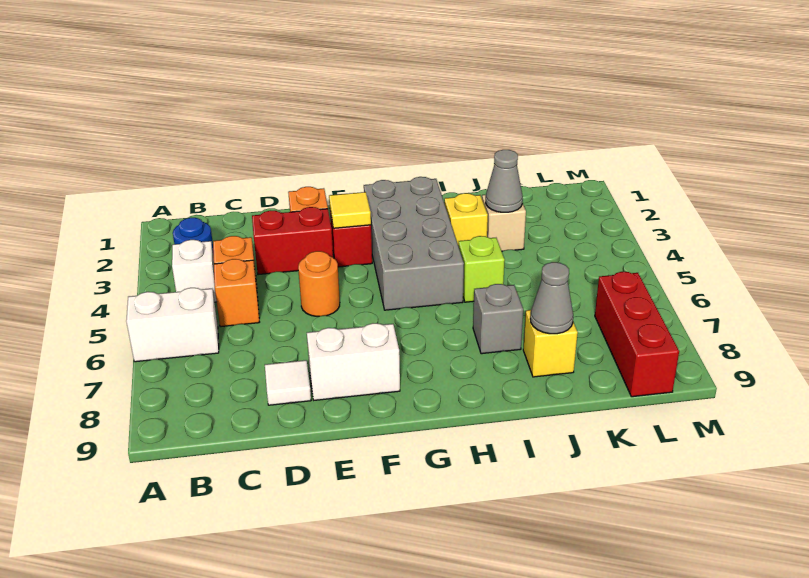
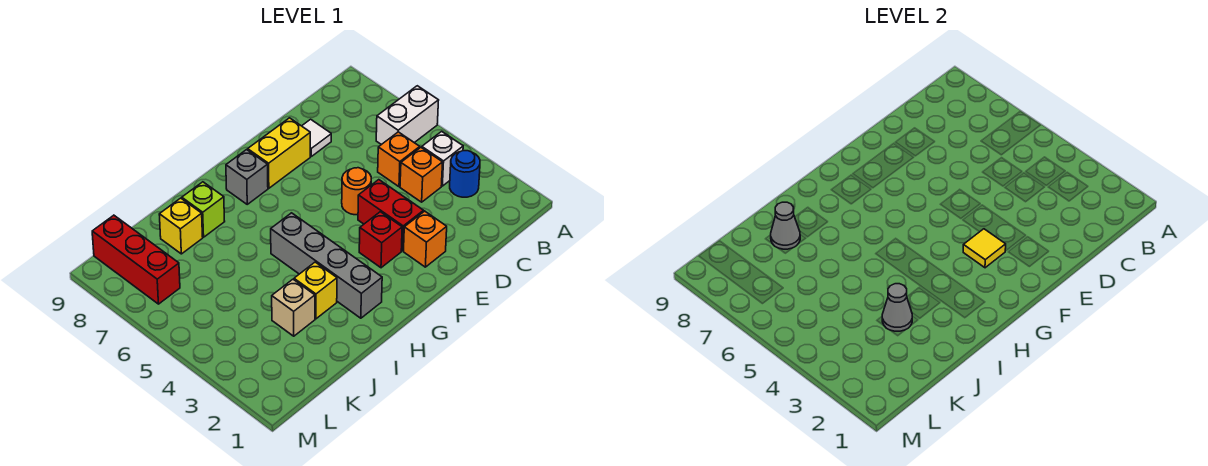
red 1x2 brick [252,207,333,275] -> red 1x2 brick turned to [358,180,423,251]
white 1x2 brick [307,323,400,400] -> yellow 1x2 brick [248,118,310,188]
grey 2x4 brick [364,177,464,310] -> grey 1x4 brick [271,213,382,318]
lime 1x1 brick [458,236,505,302] -> lime 1x1 brick moved to [182,182,225,237]
grey 1x1 brick [473,284,523,354] -> grey 1x1 brick moved to [226,150,268,204]

